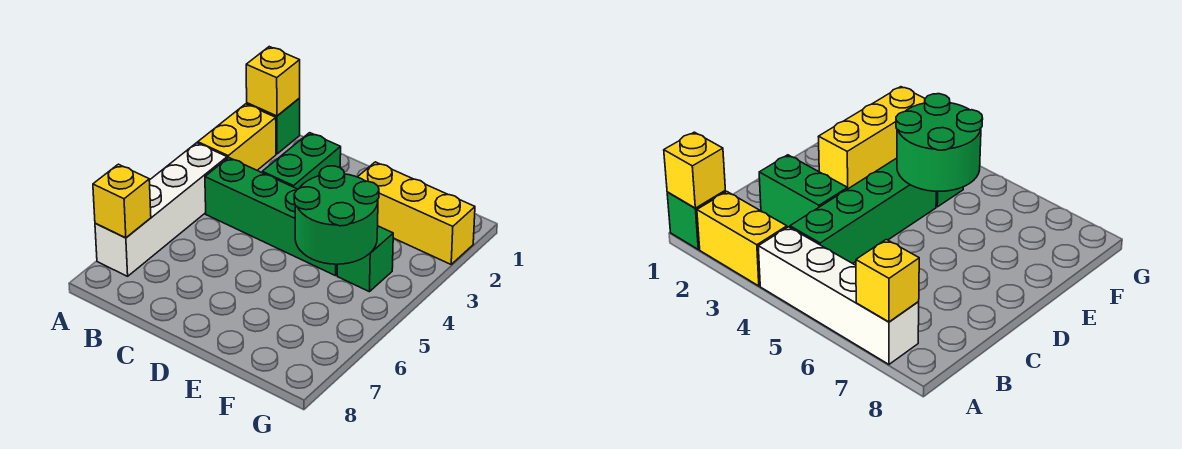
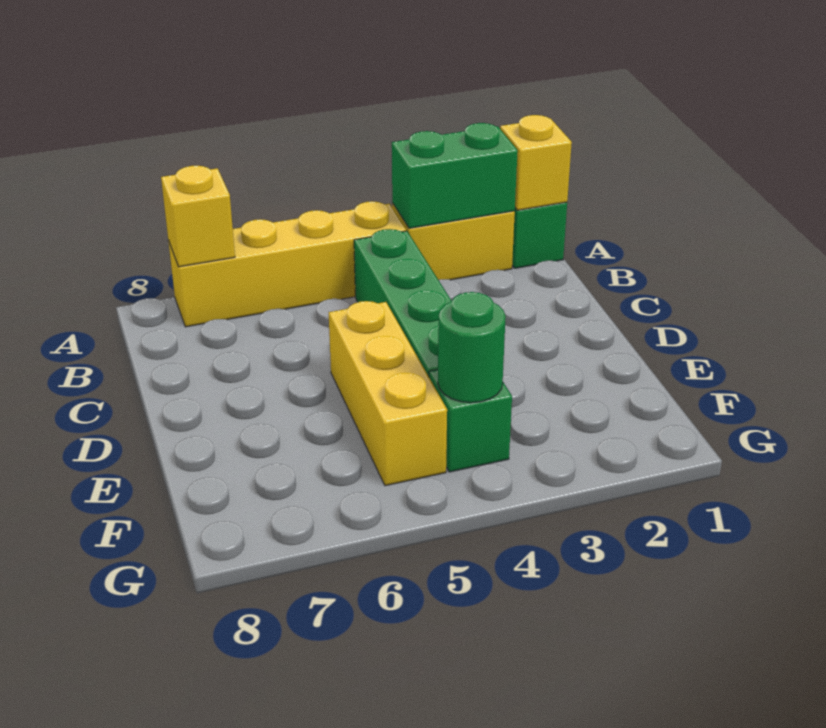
white 1x4 brick [95,143,227,276] -> yellow 1x4 brick [168,201,406,327]
green 1x2 brick [262,133,341,189] -> green 1x2 brick moved to [392,123,518,228]
yellow 1x3 brick [358,162,475,264] -> yellow 1x3 brick moved to [329,301,447,486]
green 2x2 round brick [294,166,379,264] -> green 1x1 round brick [438,292,506,403]

